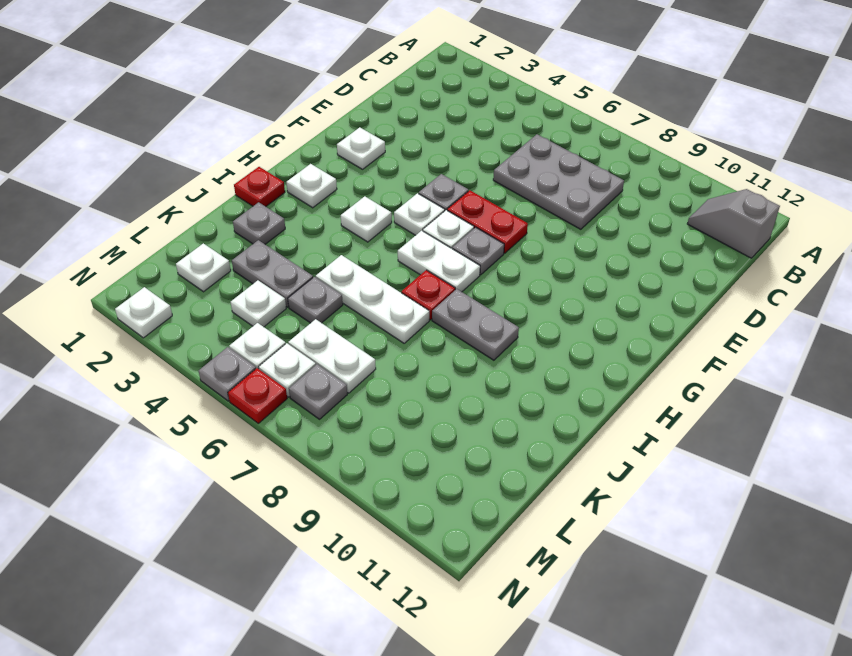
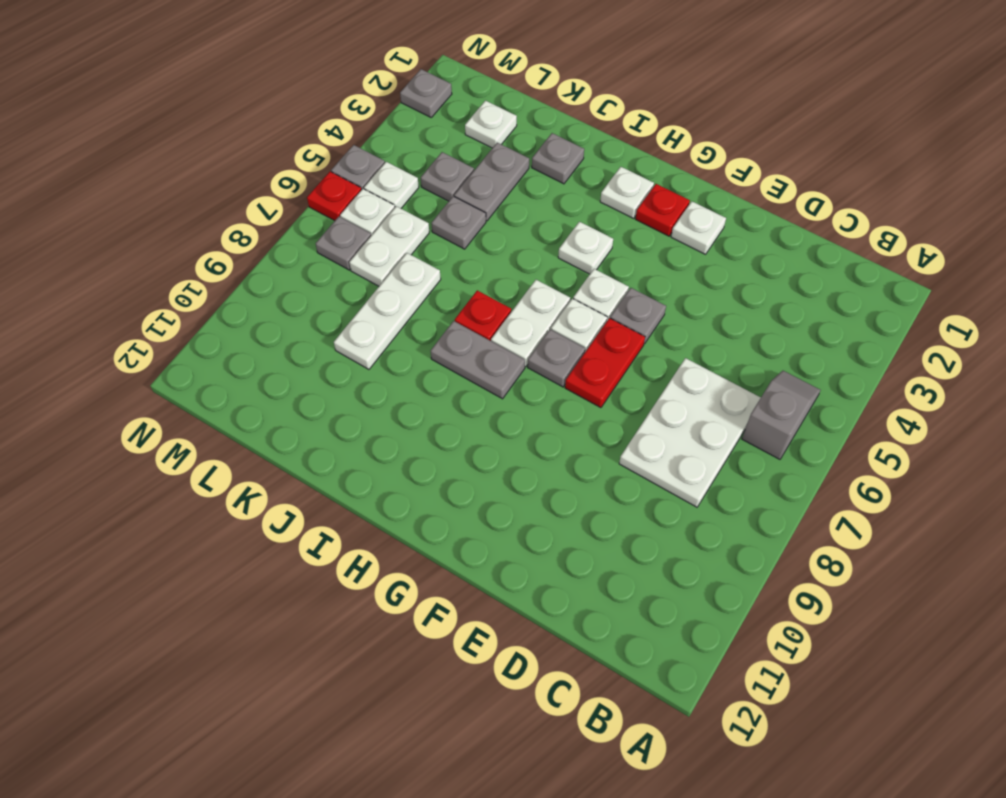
grey 1x2 slope [687,189,780,258] -> grey 1x2 slope moved to [742,371,820,459]
grey 2x3 plate [493,134,624,229] -> white 2x3 plate [619,358,761,507]
red 1x1 plate [234,167,285,207] -> red 1x1 plate moved to [635,184,690,236]
grey 1x2 plate [432,289,519,360] -> grey 1x2 plate turned to [431,321,525,399]
white 1x3 plate [316,255,429,343] -> white 1x3 plate moved to [334,253,441,369]
white 1x1 plate [231,280,286,327] -> grey 1x1 plate [421,152,474,201]
white 1x1 plate [115,287,172,338] -> grey 1x1 plate [400,69,452,117]

